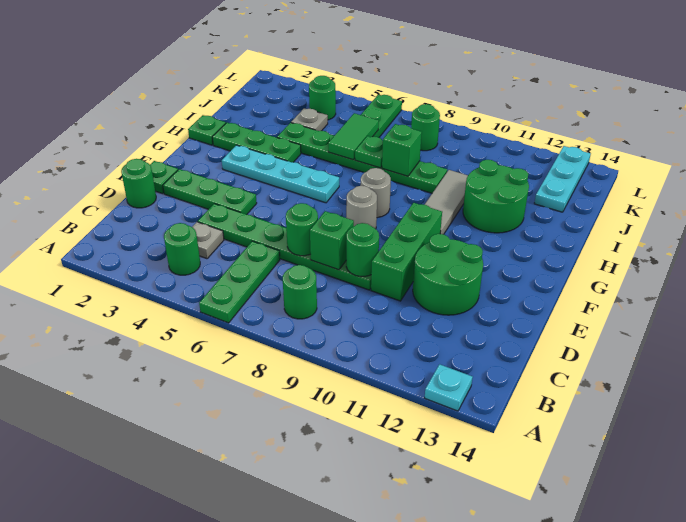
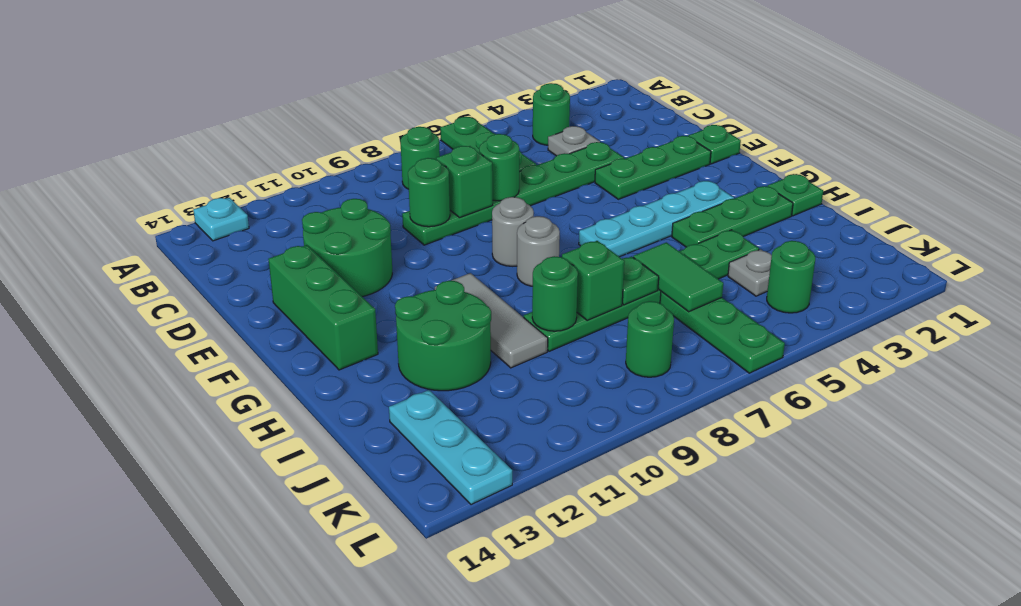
green 1x1 round brick [121,159,156,208] -> green 1x1 round brick moved to [532,256,578,331]
green 1x3 brick [371,203,442,301] -> green 1x3 brick moved to [268,245,378,370]

